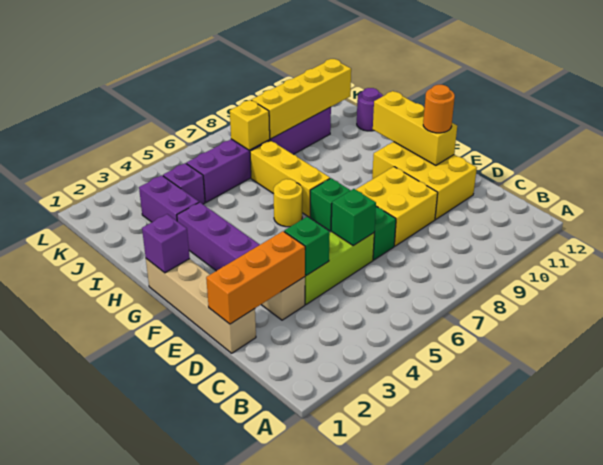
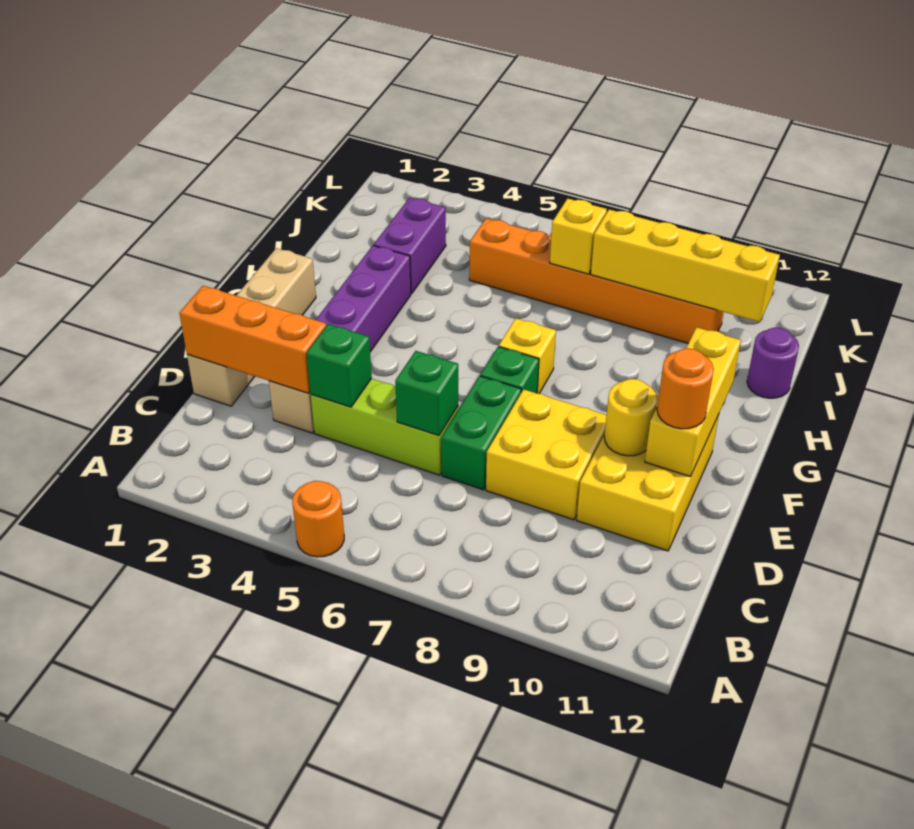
none -> orange 1x1 round brick [292,481,344,557]
purple 1x1 brick [142,214,190,273] -> none
yellow 1x1 round brick [274,179,302,227] -> yellow 1x1 round brick moved to [604,379,657,456]
yellow 1x3 brick [250,140,330,217] -> yellow 1x1 brick [499,318,556,394]
purple 1x1 brick [163,163,205,204] -> none
purple 1x6 brick [186,107,331,202] -> orange 1x6 brick [469,218,724,343]

